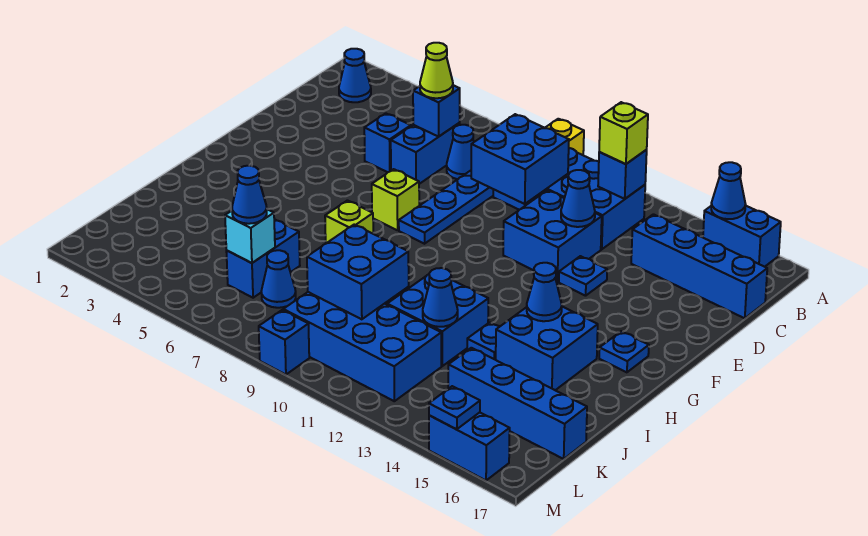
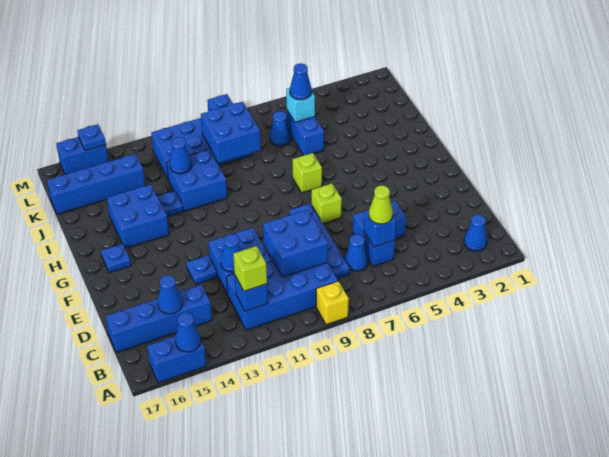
blue 1x1 cone [527,263,562,321] -> blue 1x1 cone moved to [158,275,183,314]

